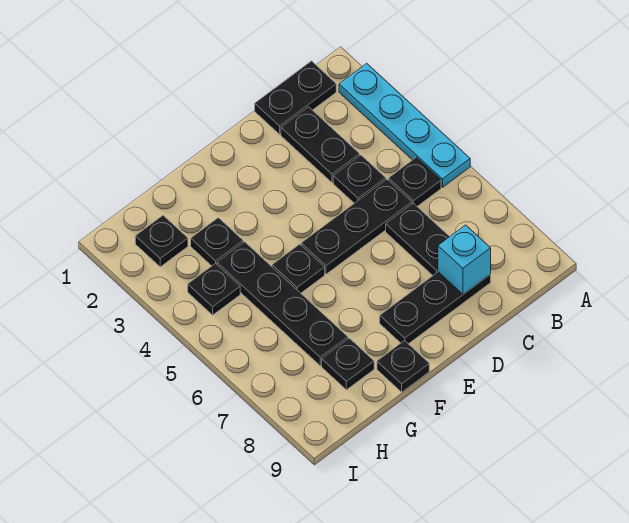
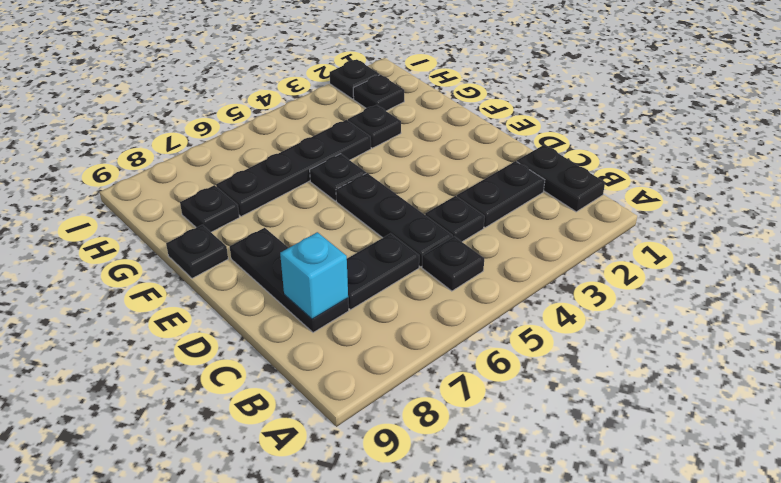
cyan 1x4 plate [339,63,470,187] -> none
black 1x1 plate [188,263,240,315] -> black 1x1 plate moved to [330,59,380,99]

